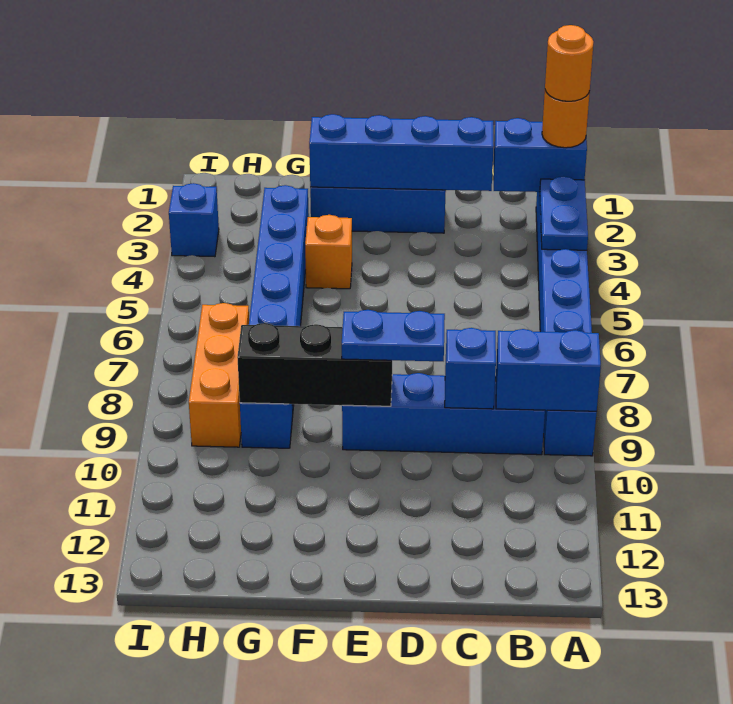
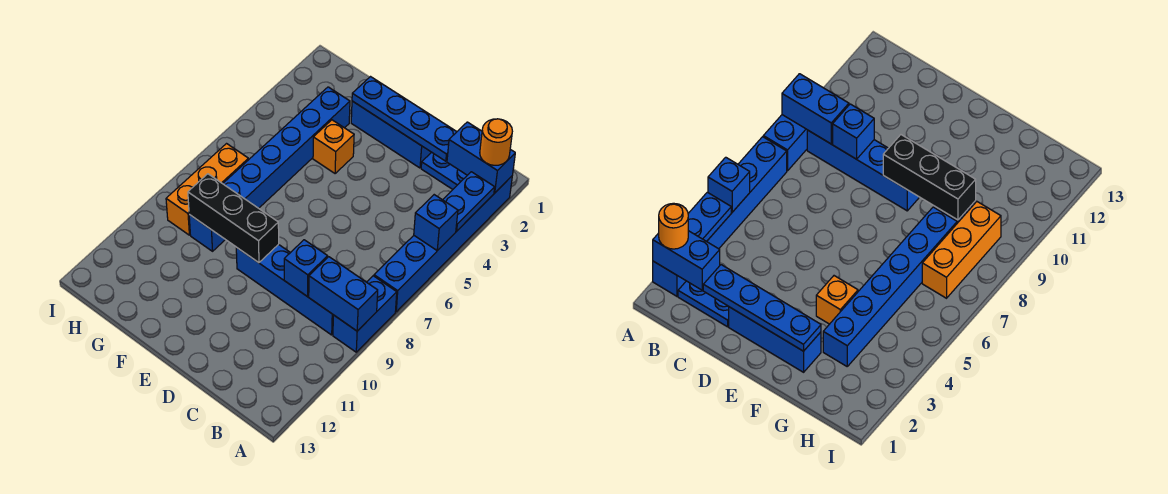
orange 1x1 round brick [545,25,593,101] -> none
blue 1x4 brick [309,114,494,191] -> blue 1x4 plate [352,77,457,161]
blue 1x2 plate [342,310,445,361] -> blue 1x2 plate moved to [421,152,467,189]
blue 1x1 brick [169,183,219,257] -> blue 1x1 brick moved to [414,195,458,251]

